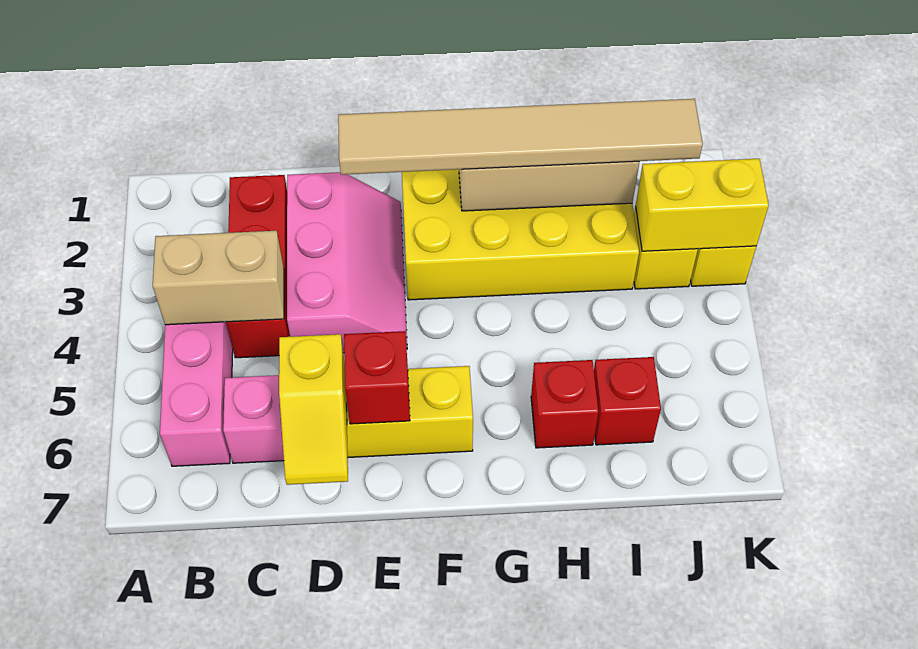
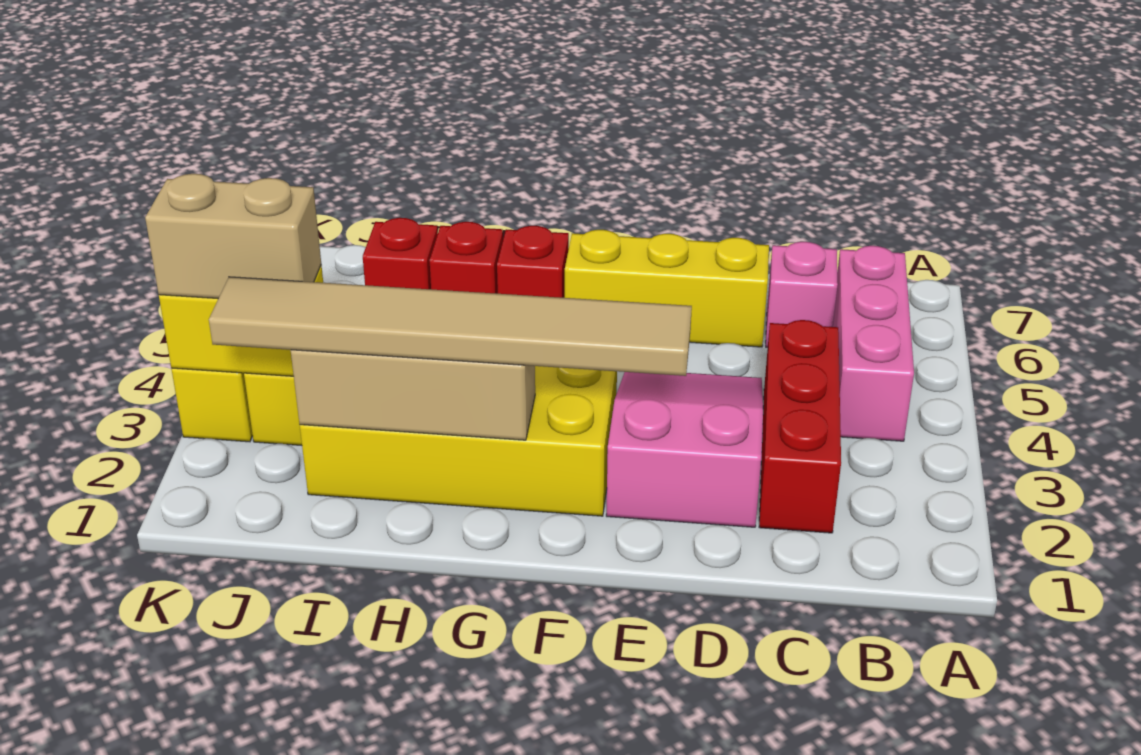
tan 1x2 brick [153,231,284,325] -> tan 1x2 brick moved to [145,174,321,299]
pink 2x3 slope [287,172,407,353] -> pink 2x3 slope turned to [606,372,763,527]
yellow 1x2 slope [279,334,348,485] -> none
red 1x1 brick [344,331,410,424] -> red 1x1 brick moved to [497,226,569,298]

